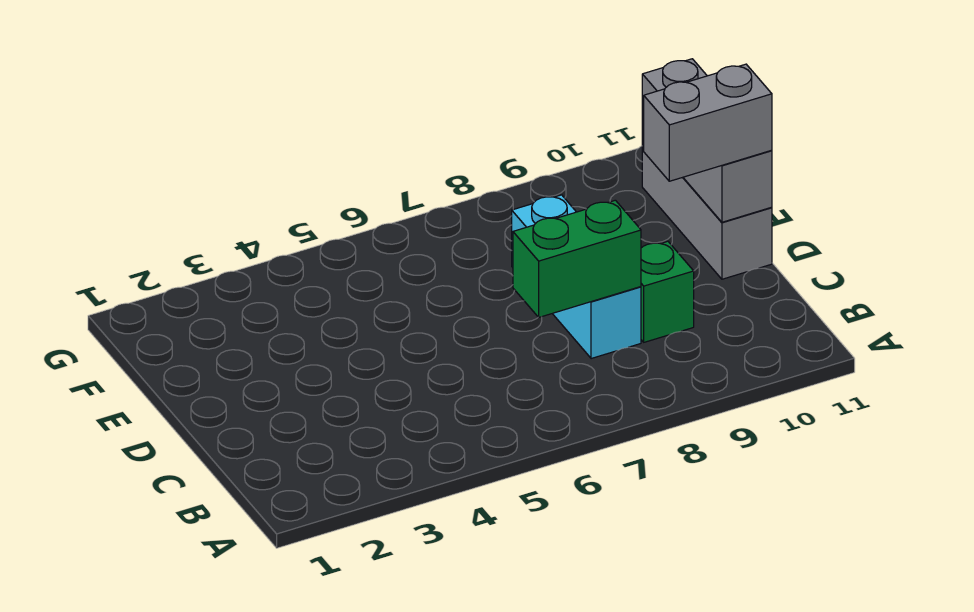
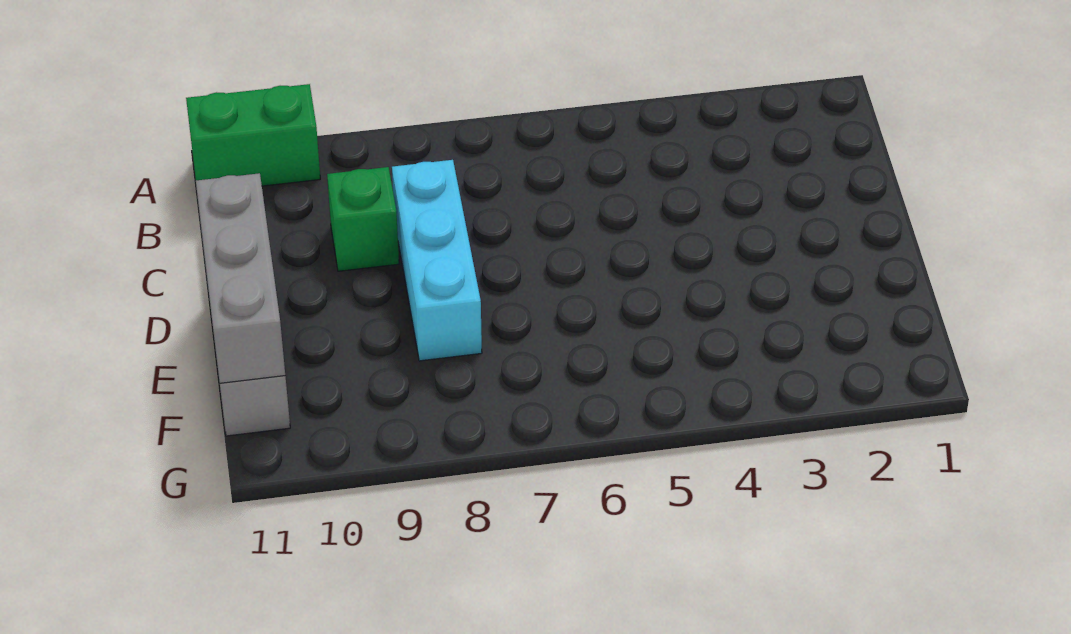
green 1x2 brick [513,200,641,317] -> green 1x2 brick moved to [186,84,320,186]
grey 1x2 brick [644,64,772,181] -> none

